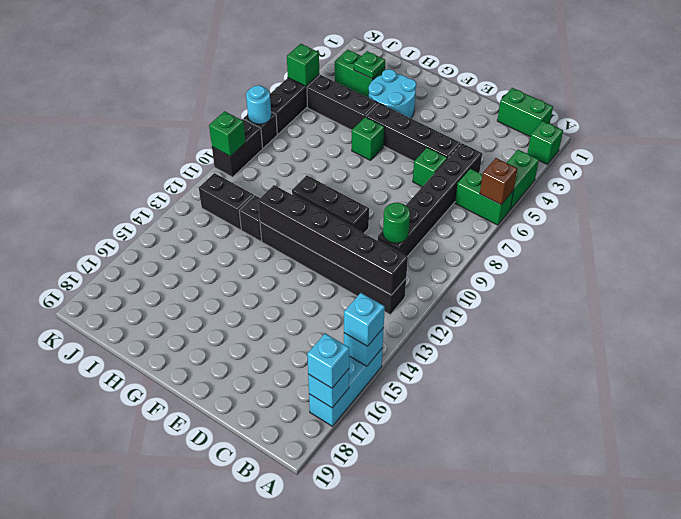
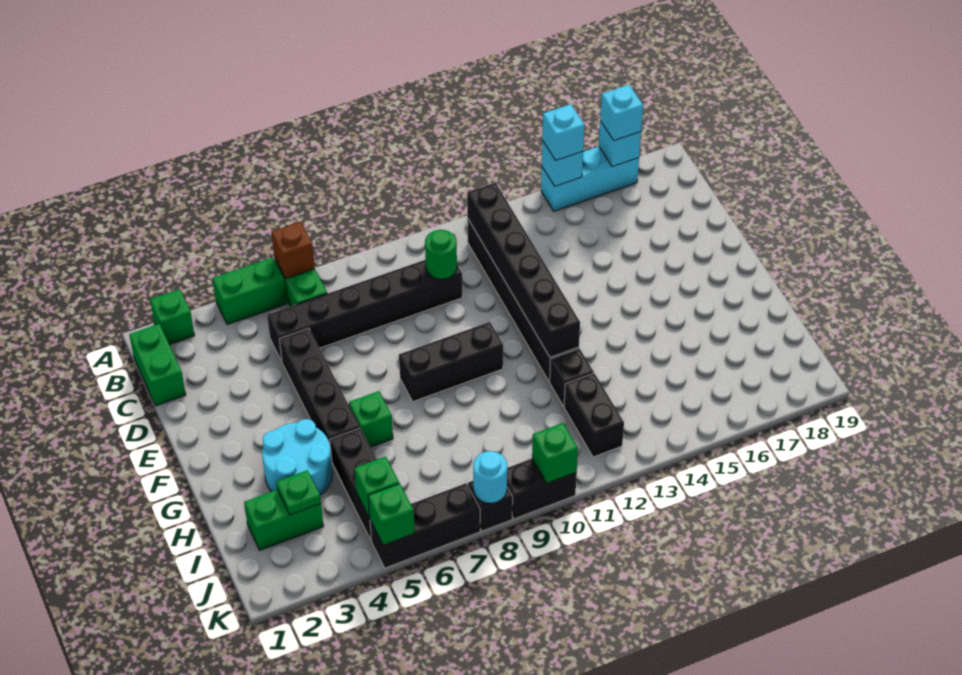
green 1x1 brick [413,147,447,187] -> green 1x1 brick moved to [354,457,399,517]
black 1x3 brick [292,175,369,233] -> black 1x3 brick turned to [399,322,503,402]
green 1x2 brick [335,49,385,98] -> green 1x2 brick turned to [244,490,323,550]

